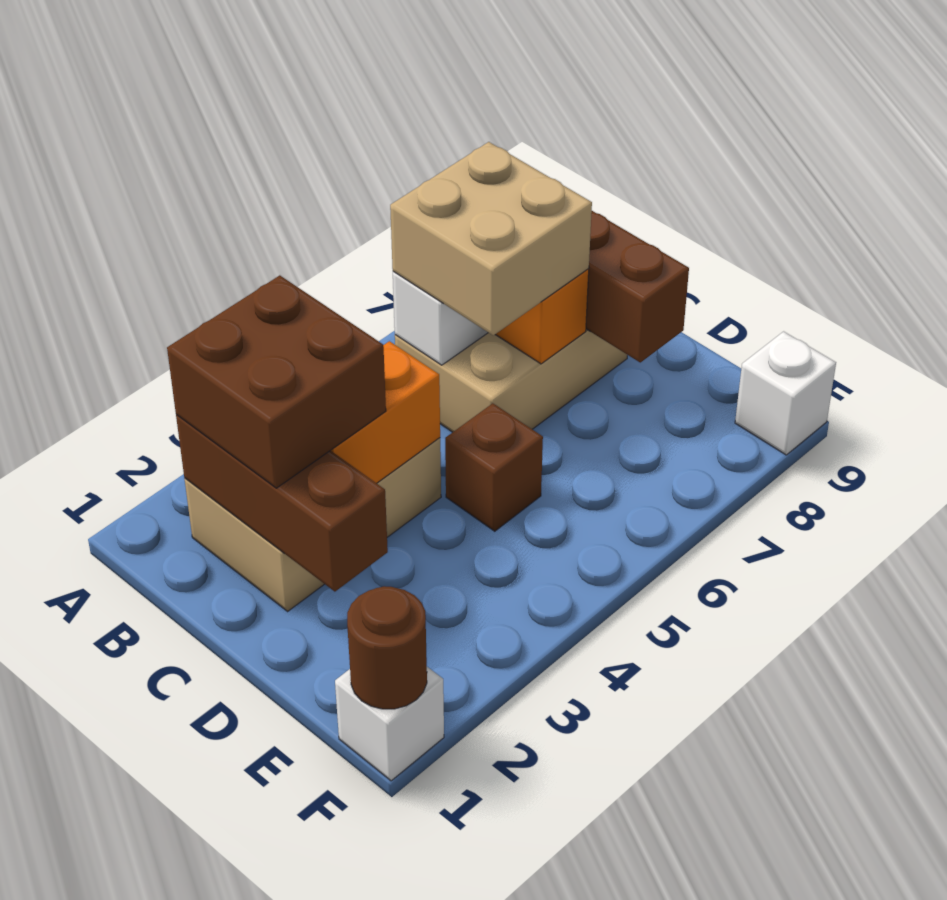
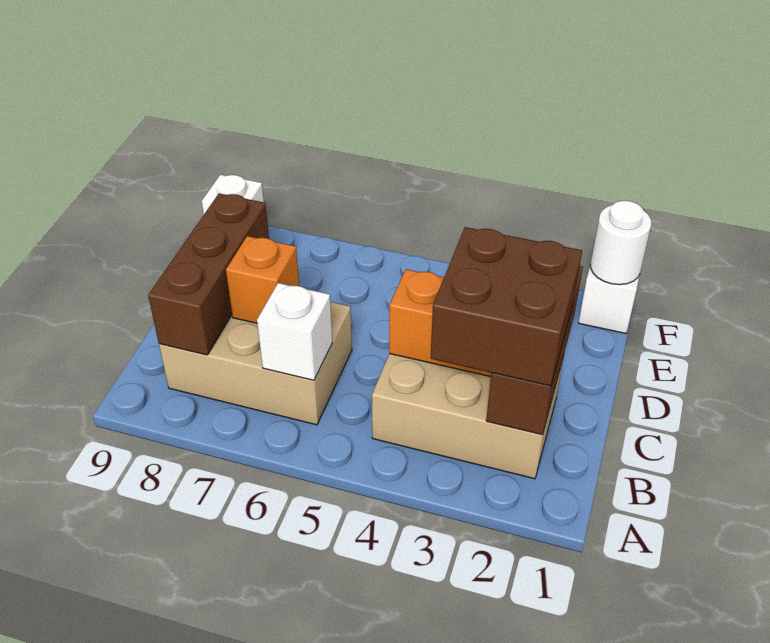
tan 2x2 brick [390,142,592,335] -> none
brown 1x1 brick [445,403,543,531] -> none
brown 1x1 round brick [347,586,427,709] -> white 1x1 round brick [591,201,651,285]

